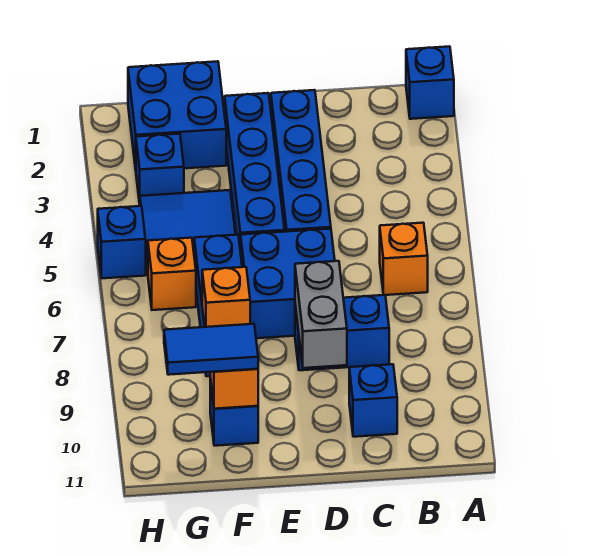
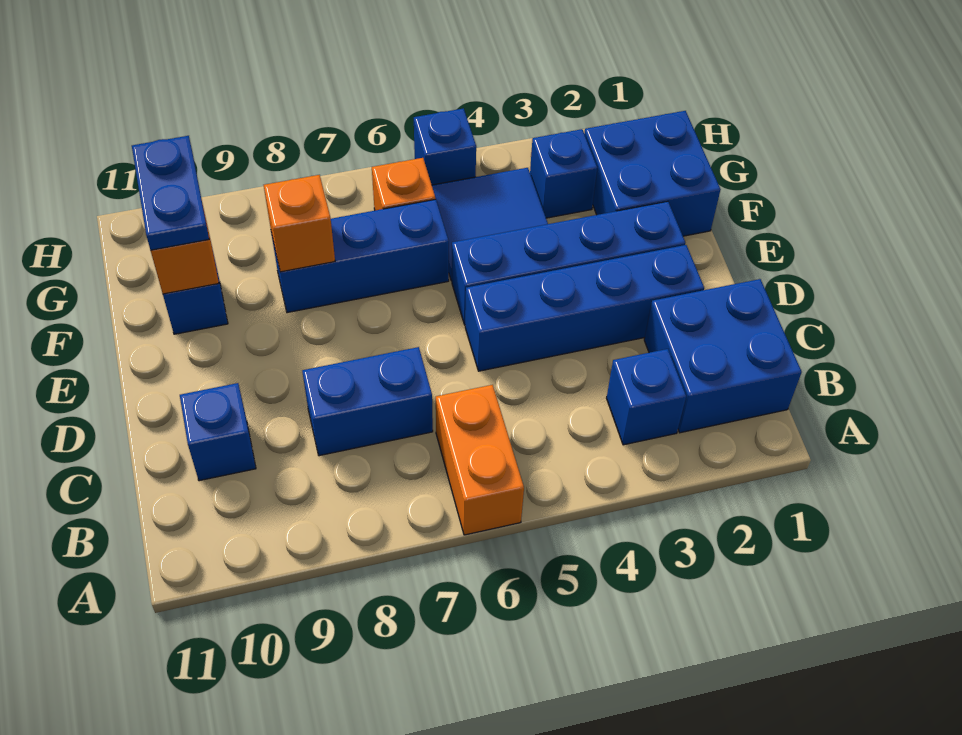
blue 1x1 brick [406,46,454,119] -> blue 1x1 brick moved to [607,349,686,445]
orange 1x1 brick [380,223,428,295] -> orange 1x2 brick [436,385,524,535]
blue 1x2 brick [295,295,389,370] -> blue 1x2 brick turned to [302,347,433,456]
blue 2x2 brick [241,229,335,338] -> blue 2x2 brick moved to [644,279,802,433]
grey 1x2 brick [295,261,347,368] -> none
blue 1x2 tile [164,324,258,375] -> blue 1x2 plate [132,136,209,250]

